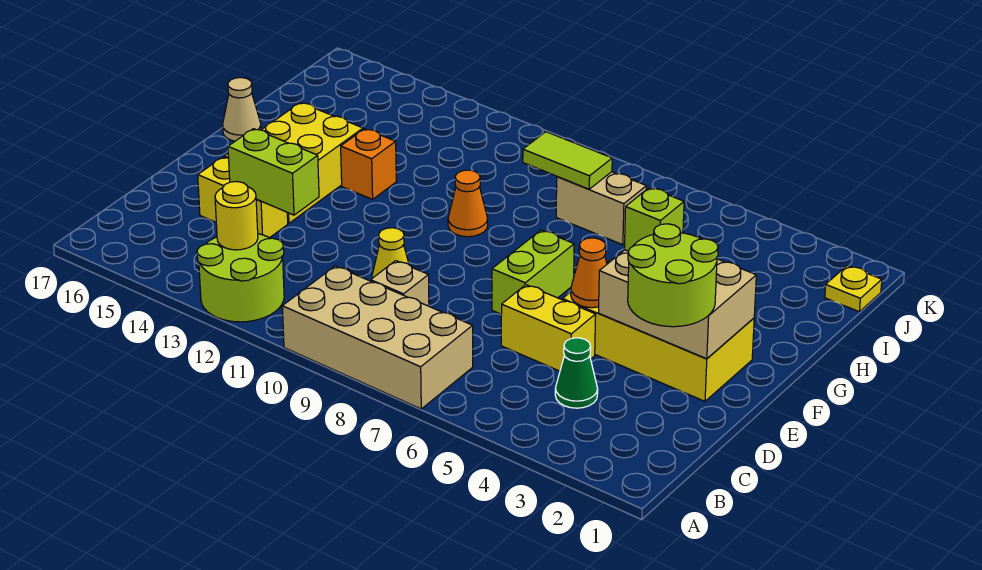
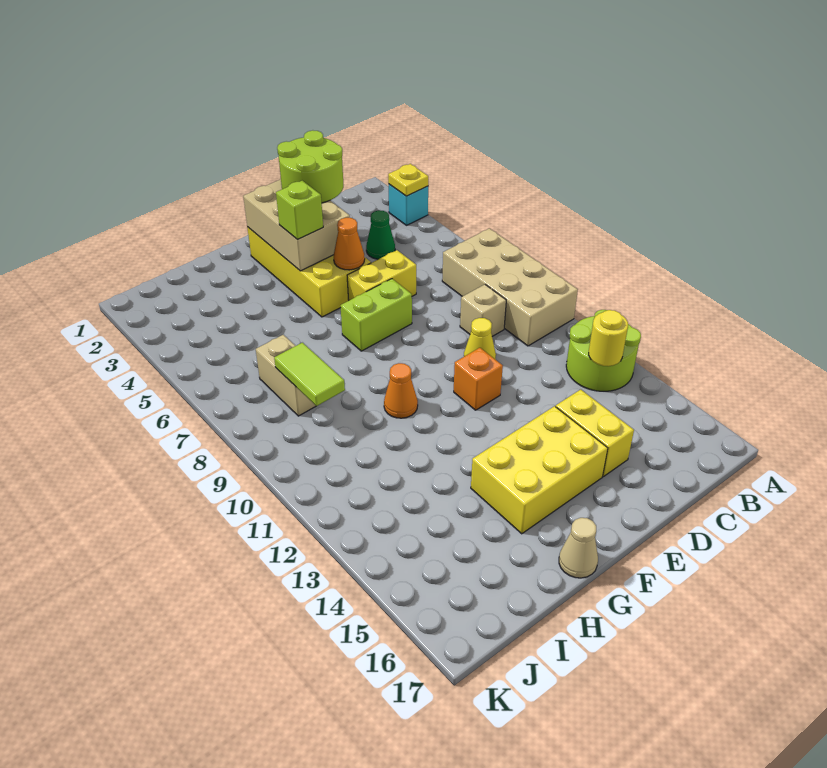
none -> cyan 1x1 brick [389,184,428,225]
yellow 1x2 brick [501,285,596,371] -> yellow 1x2 brick turned to [347,250,416,300]
lime 1x2 brick [228,129,319,215] -> none
orange 1x1 brick [341,129,396,199] -> orange 1x1 brick moved to [454,348,503,410]
yellow 1x1 plate [825,266,882,312] -> yellow 1x1 plate moved to [388,164,428,196]

